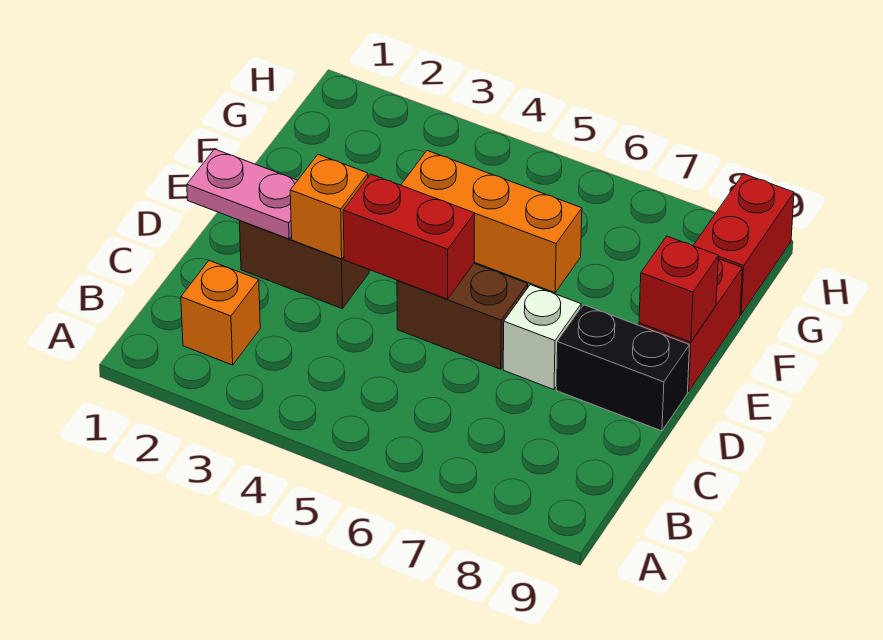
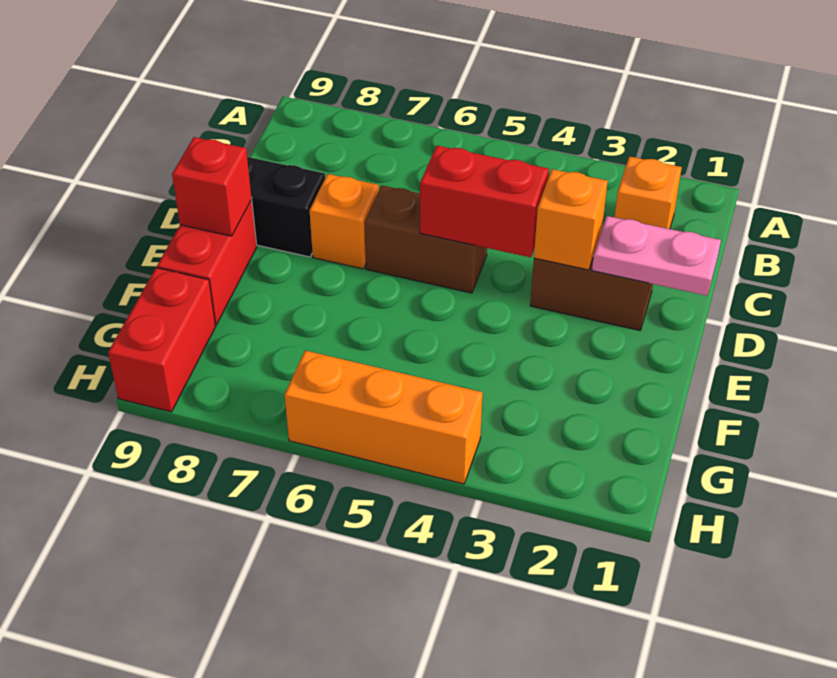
white 1x1 brick [503,285,581,390] -> orange 1x1 brick [310,174,379,269]
orange 1x3 brick [401,151,582,293] -> orange 1x3 brick moved to [285,351,483,484]

